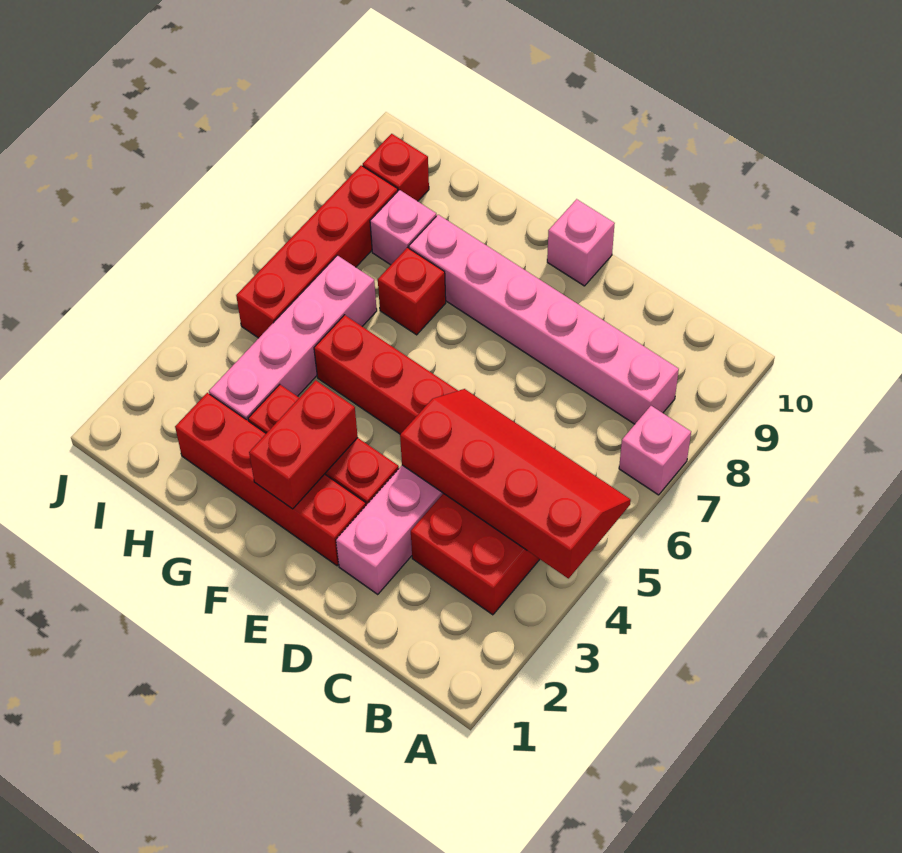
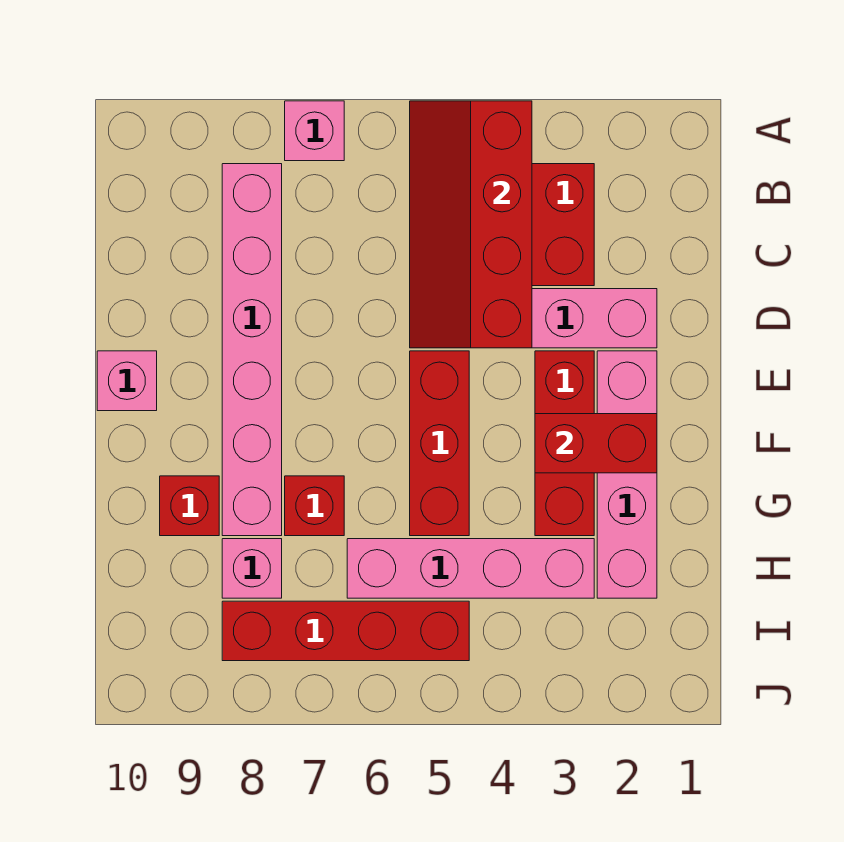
red 1x4 brick [175,393,366,566] -> pink 1x4 brick [597,351,657,598]
red 1x1 brick [363,134,429,201] -> red 1x1 brick moved to [160,476,219,536]

